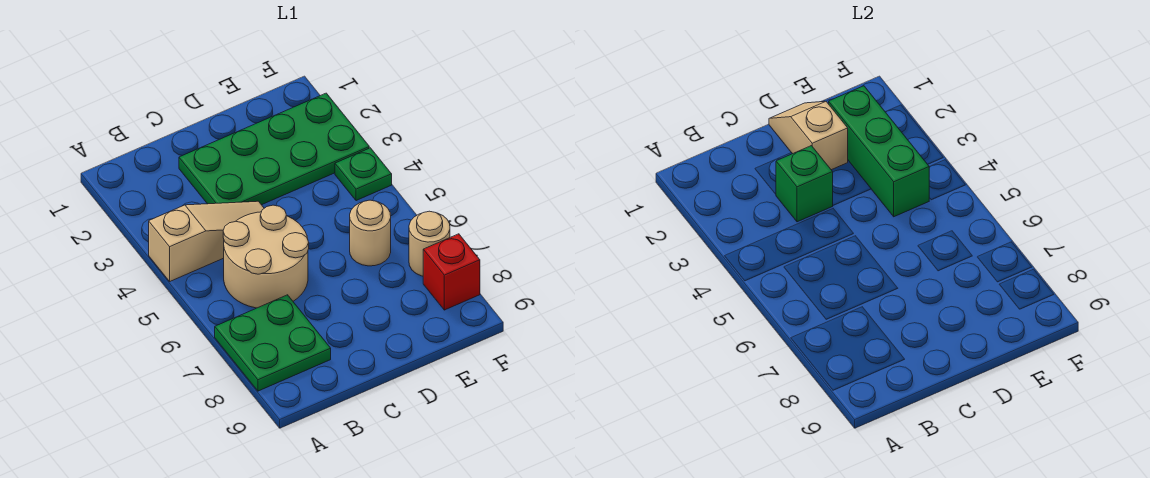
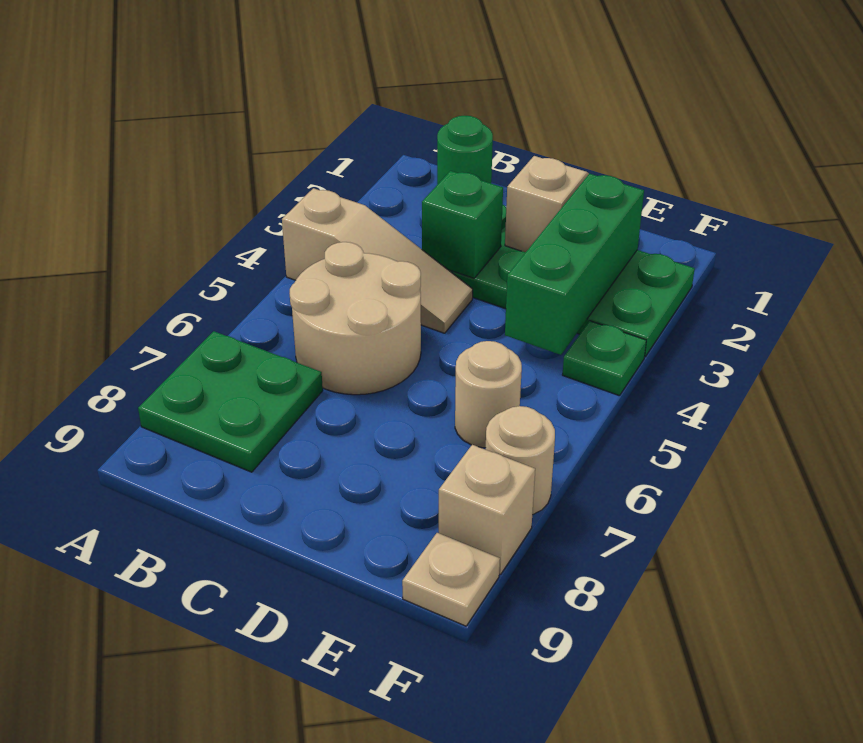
none -> green 1x1 round brick [437,116,493,185]
red 1x1 brick [423,234,480,310] -> tan 1x1 brick [439,445,535,575]
none -> tan 1x1 plate [402,533,500,626]

